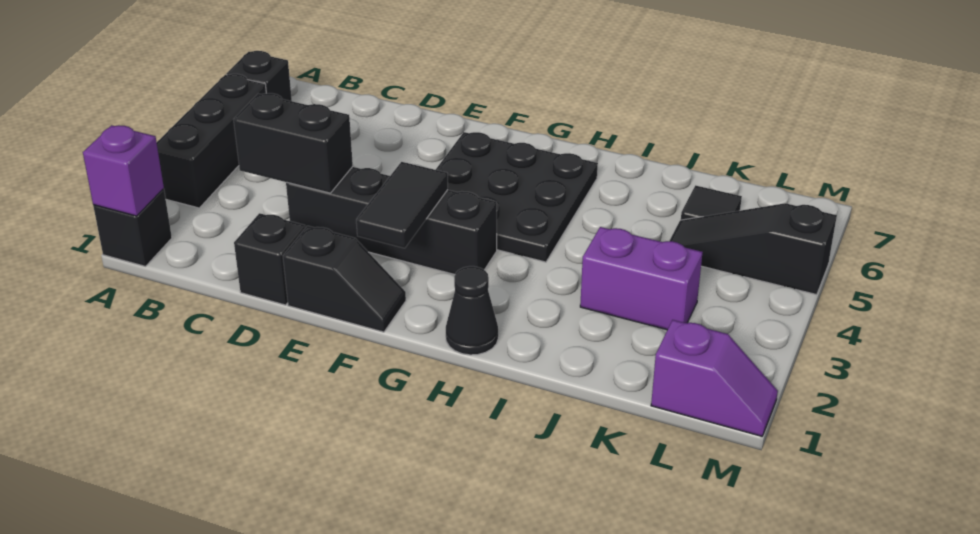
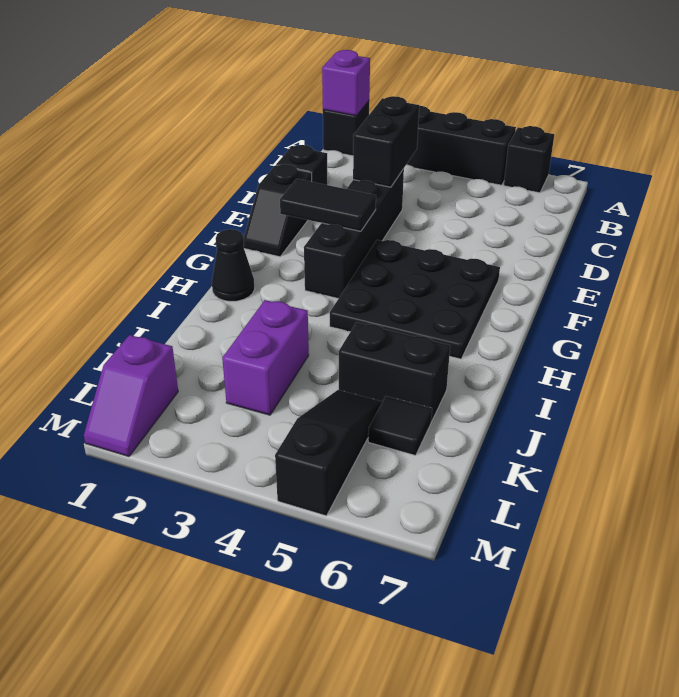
none -> black 1x2 brick [339,322,450,421]

